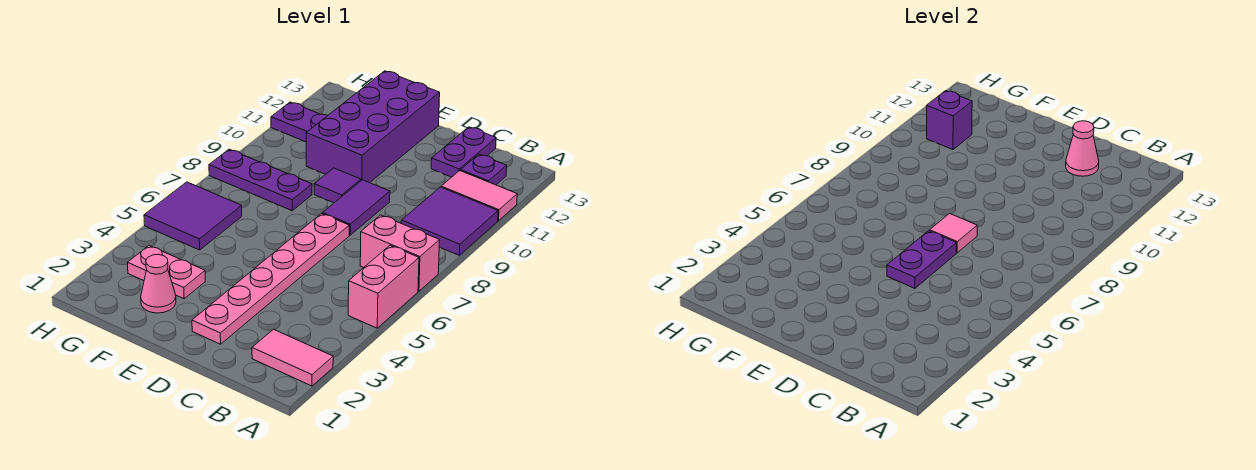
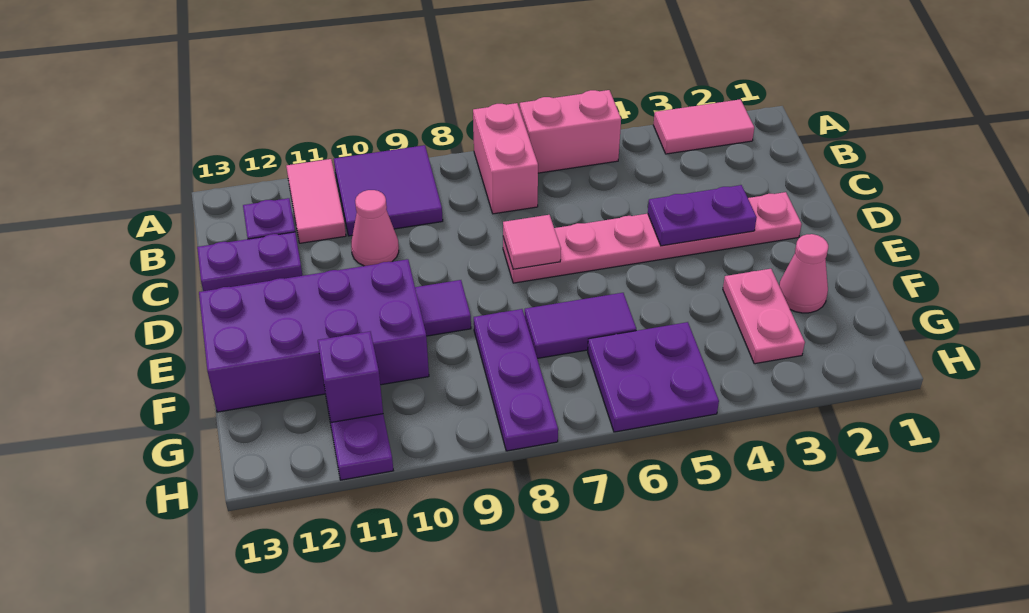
pink 1x2 tile [252,329,333,386] -> pink 1x2 tile turned to [653,99,754,154]
pink 1x1 cone [1066,121,1099,176] -> pink 1x1 cone moved to [351,190,399,266]
purple 1x2 plate [887,231,956,288] -> purple 1x2 plate moved to [648,185,757,246]
purple 1x2 tile [322,180,390,235] -> purple 1x2 tile moved to [525,293,636,358]
purple 2x2 tile [144,182,242,250] -> purple 2x2 plate [588,322,719,432]

